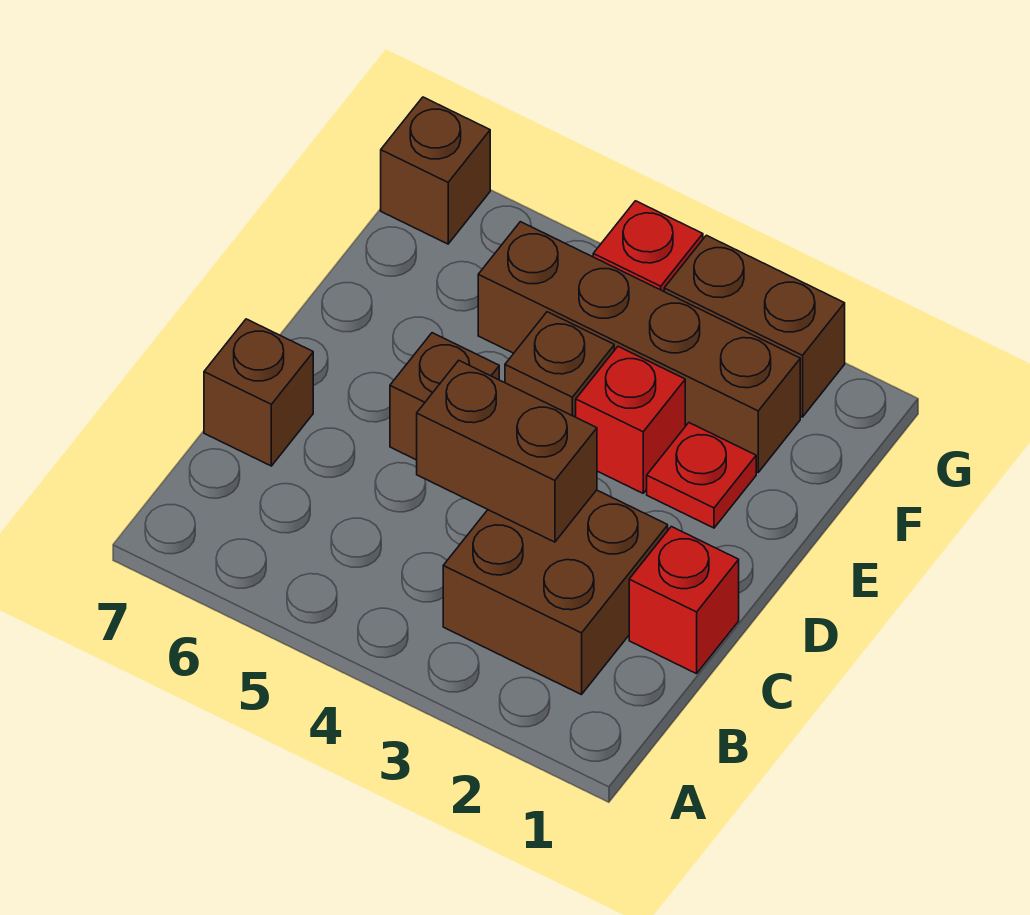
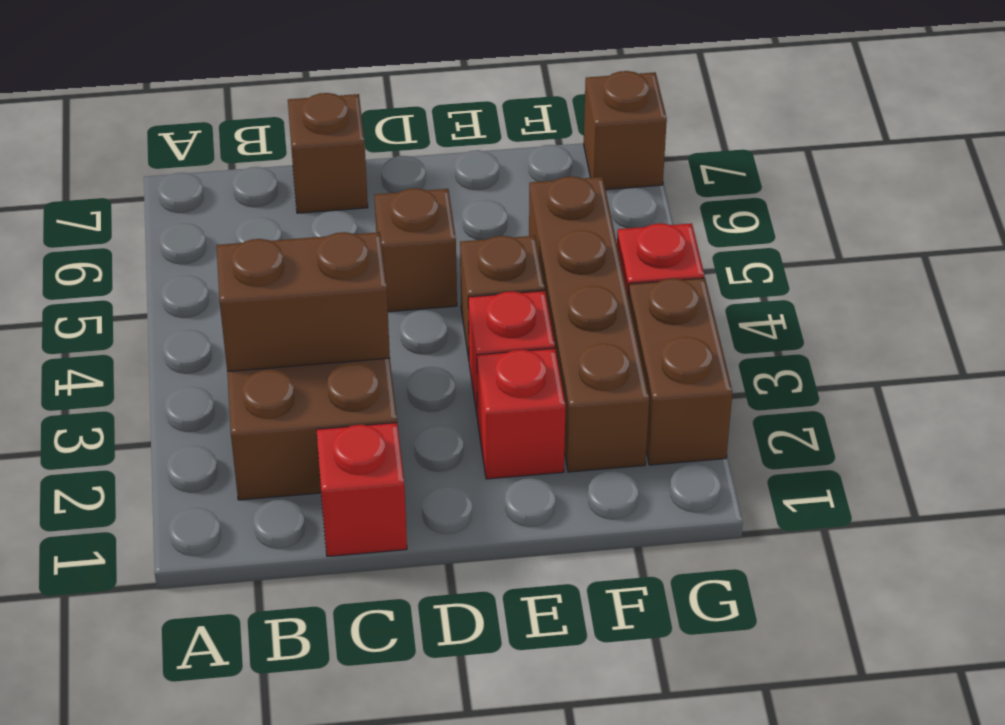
brown 1x2 brick [417,360,597,542] -> brown 1x2 brick turned to [216,232,390,371]
red 1x1 plate [647,423,756,528] -> red 1x1 brick [477,348,566,479]

